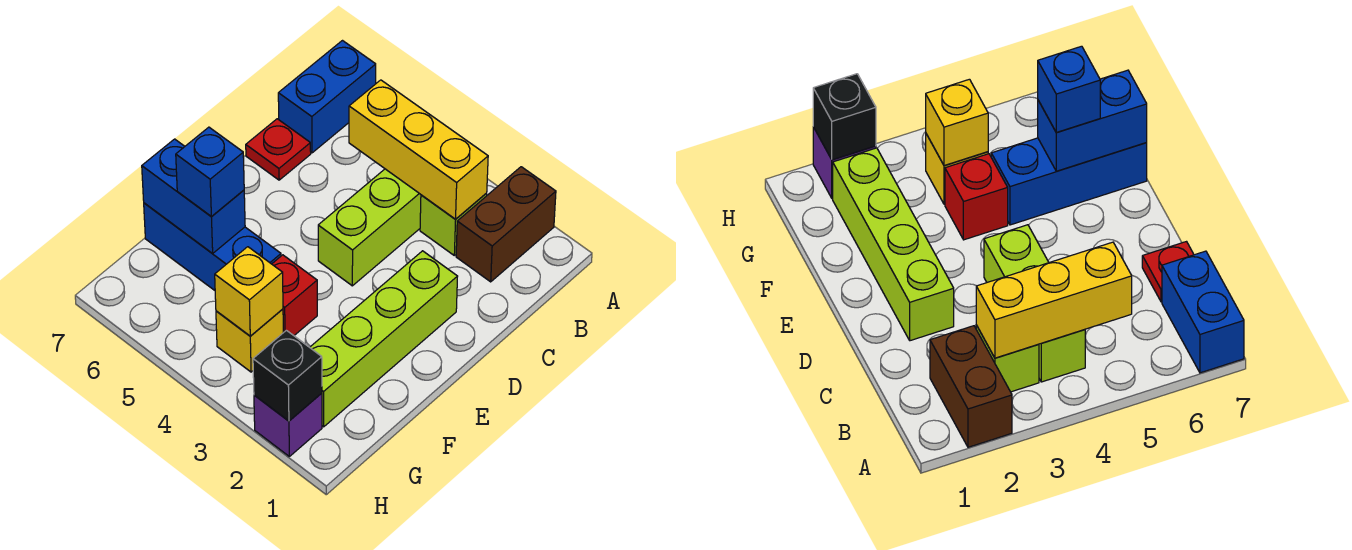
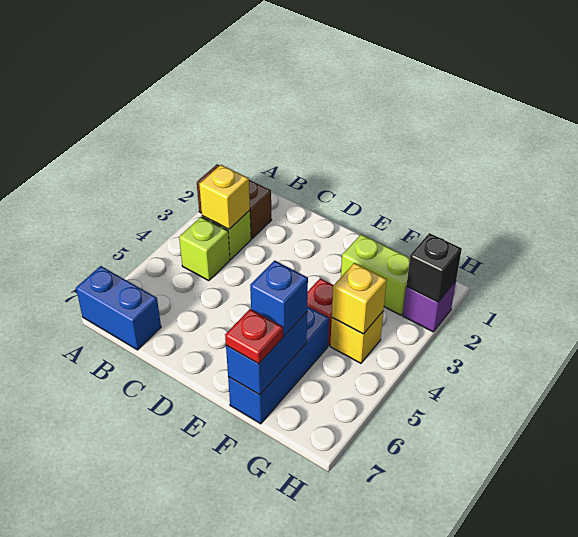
yellow 1x3 brick [349,80,488,219] -> yellow 1x1 brick [199,165,250,229]
lime 1x3 brick [318,169,421,286] -> lime 1x1 brick [179,217,230,281]
red 1x1 plate [246,119,311,180] -> red 1x1 plate moved to [225,309,283,364]
lime 1x4 brick [310,251,458,427] -> lime 1x2 brick [341,234,410,315]

